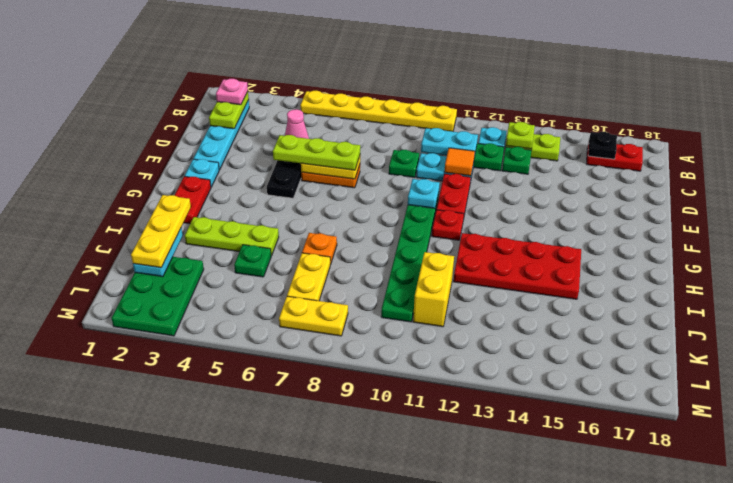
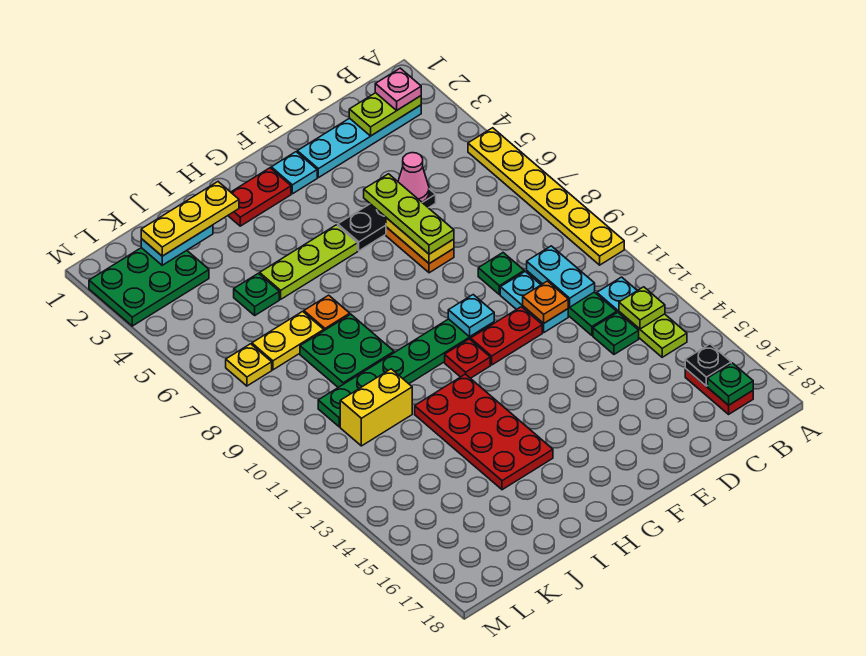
none -> green 1x1 plate [708,363,753,405]
orange 1x1 tile [444,148,475,176] -> orange 1x1 plate [523,281,568,323]
lime 1x3 plate [185,217,279,256] -> lime 1x3 plate turned to [260,225,358,299]
none -> green 2x2 plate [300,314,394,387]
yellow 1x2 plate [279,296,348,336] -> yellow 1x1 plate [226,344,272,386]

